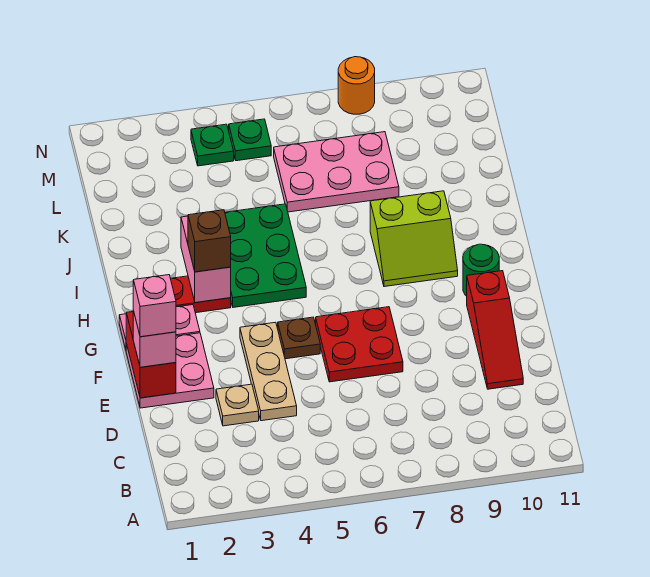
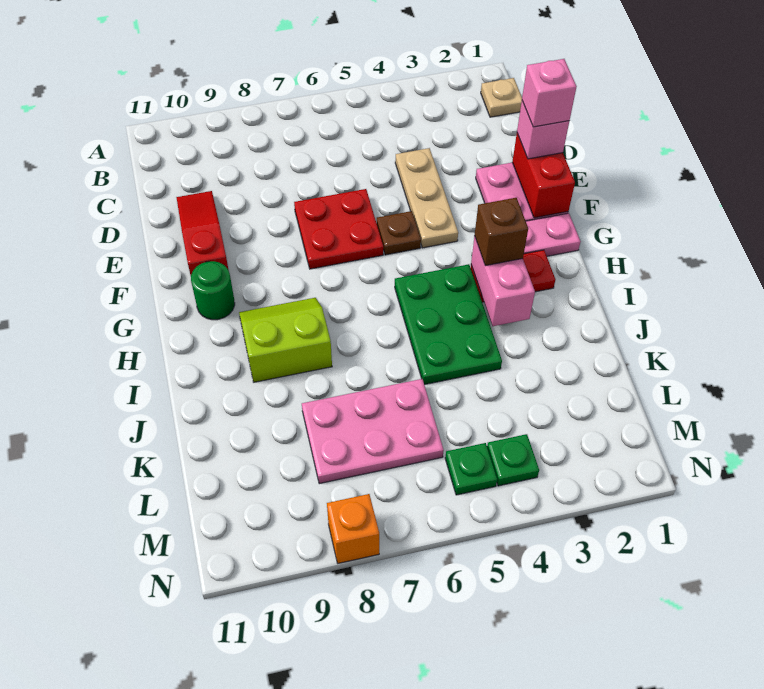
tan 1x1 plate [216,384,259,426] -> tan 1x1 plate moved to [481,78,522,117]
orange 1x1 round brick [338,57,375,114] -> orange 1x1 brick [327,494,379,563]

